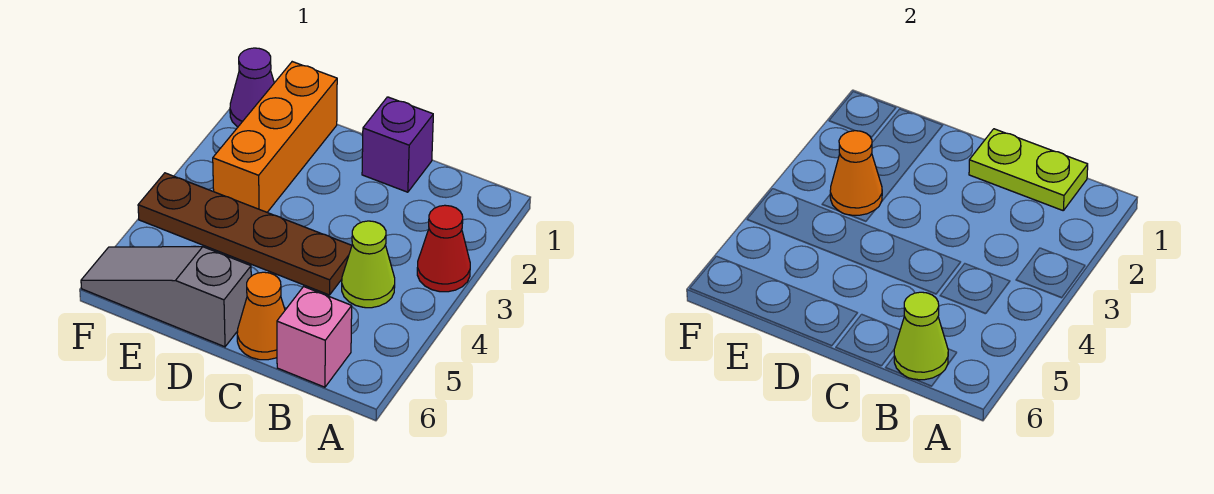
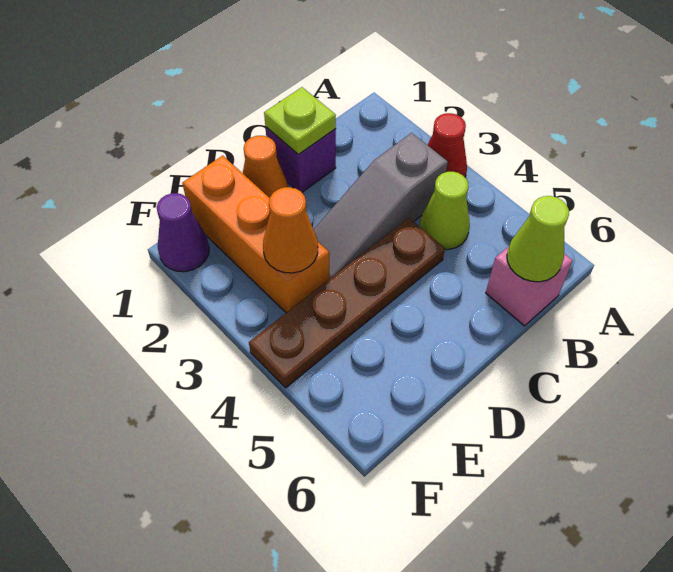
lime 1x2 plate [969,129,1088,210] -> lime 1x1 plate [264,87,336,154]
orange 1x1 cone [237,272,285,360] -> orange 1x1 cone moved to [243,136,288,198]
grey 1x3 slope [81,247,251,347] -> grey 1x3 slope moved to [313,133,448,279]

